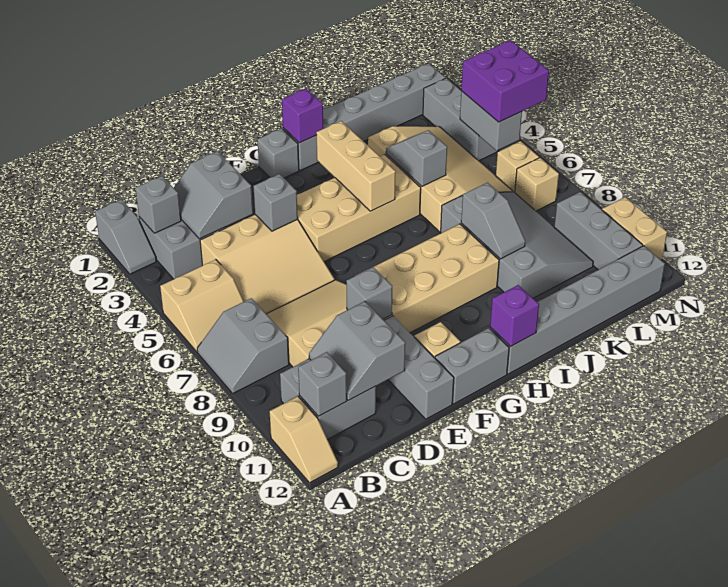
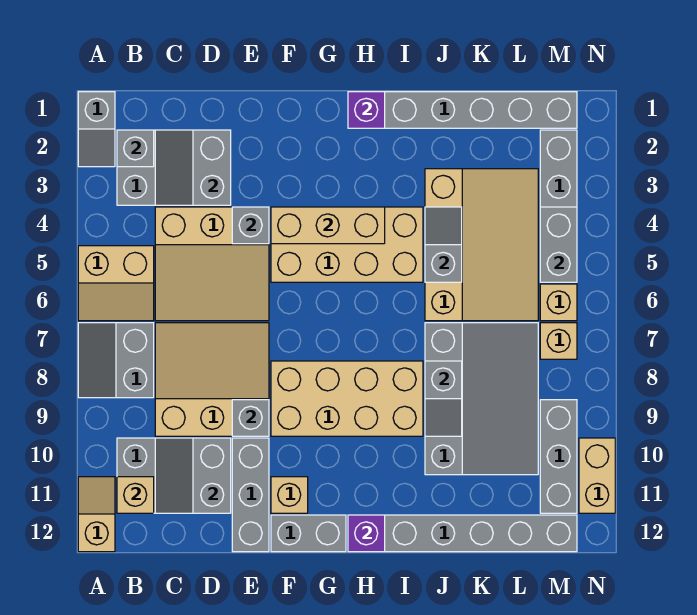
tan 1x2 slope [270,396,338,483] -> tan 1x2 slope turned to [78,477,115,552]
grey 1x1 brick [298,352,347,416] -> tan 1x1 brick [117,477,154,513]
grey 1x1 brick [257,128,299,178] -> none
tan 1x3 brick [316,121,396,211] -> tan 1x3 brick turned to [271,207,385,244]
purple 2x2 brick [461,40,549,122] -> none

